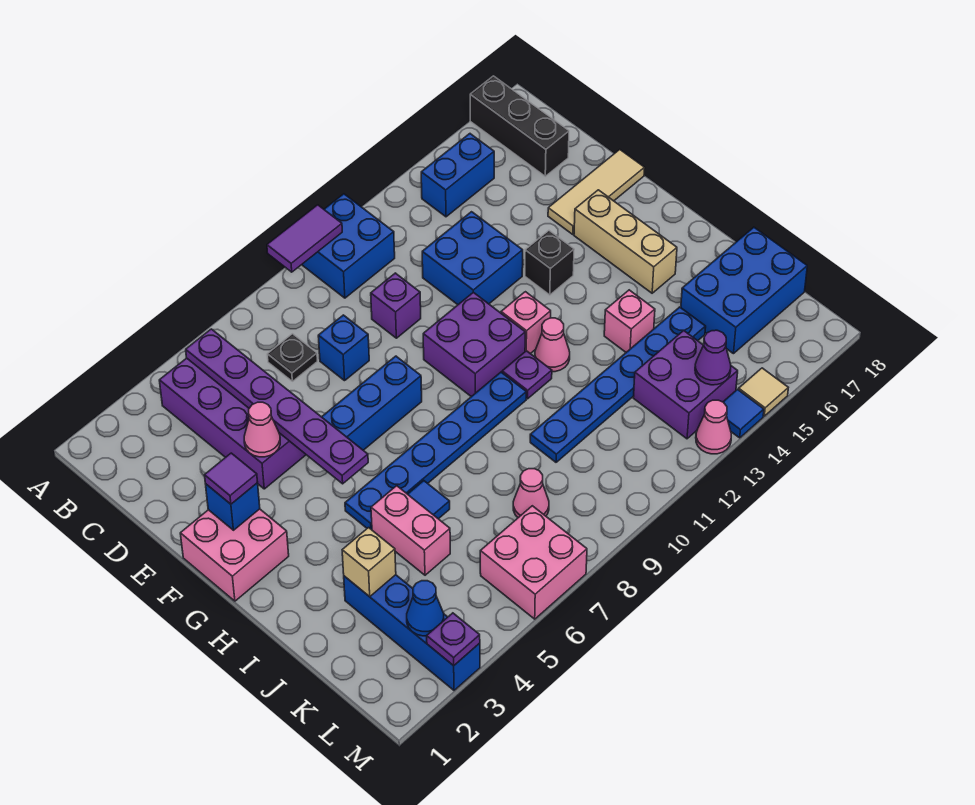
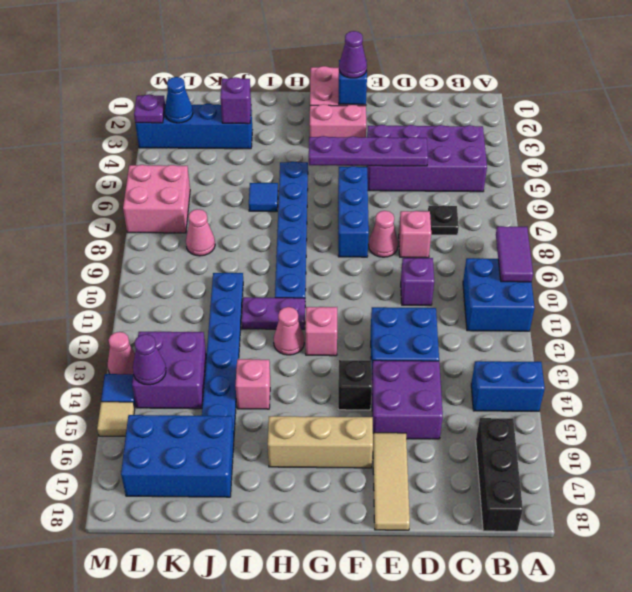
black 1x3 brick [470,76,569,176] -> black 1x3 brick turned to [476,418,523,531]
purple 1x6 plate [186,329,368,484] -> purple 1x4 plate [309,136,428,166]
blue 1x2 brick [421,134,494,217] -> blue 1x2 brick turned to [471,361,545,411]
blue 1x1 brick [318,315,369,381] -> pink 1x1 brick [399,211,431,258]
pink 1x1 cone [244,402,280,457] -> pink 1x1 cone moved to [369,211,398,257]
purple 1x1 tile [205,453,258,504] -> purple 1x1 cone [339,31,367,78]
purple 2x2 brick [423,292,525,397] -> purple 2x2 brick moved to [372,360,443,439]
purple 1x1 plate [502,351,552,399] -> purple 1x2 plate [242,297,305,329]
pink 1x2 brick [371,486,450,575] -> pink 1x2 brick moved to [310,104,366,137]
tan 1x1 brick [342,528,396,597] -> purple 1x1 brick [220,77,251,124]
blue 2x3 brick [681,227,807,354] -> blue 2x3 brick turned to [121,415,234,497]

